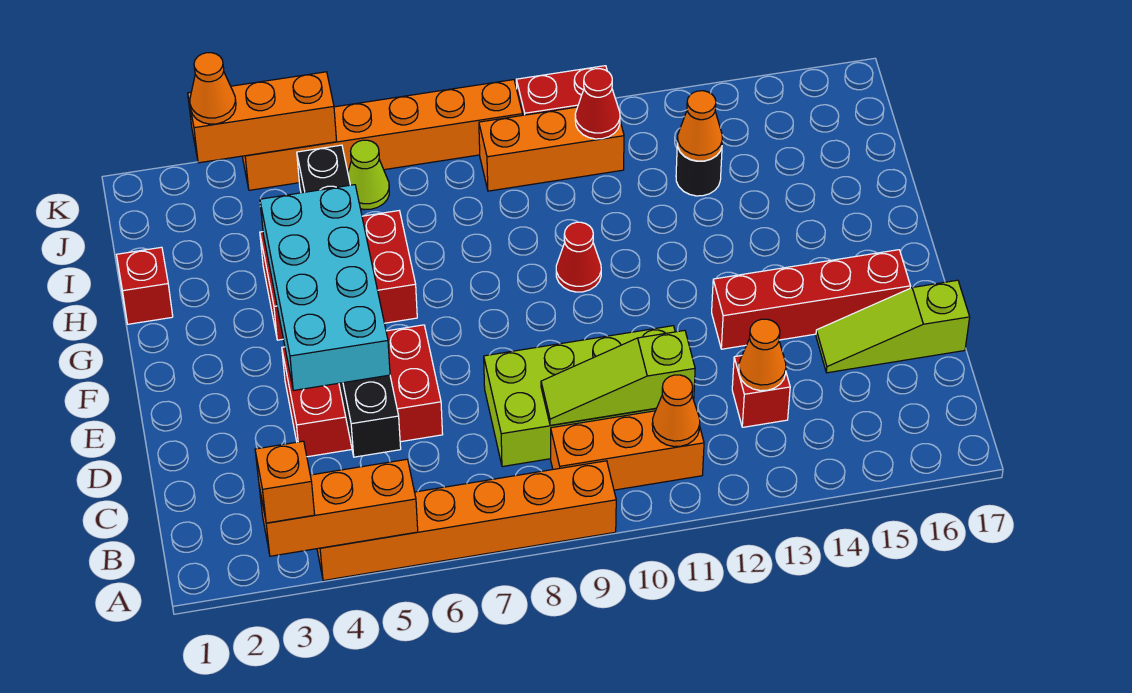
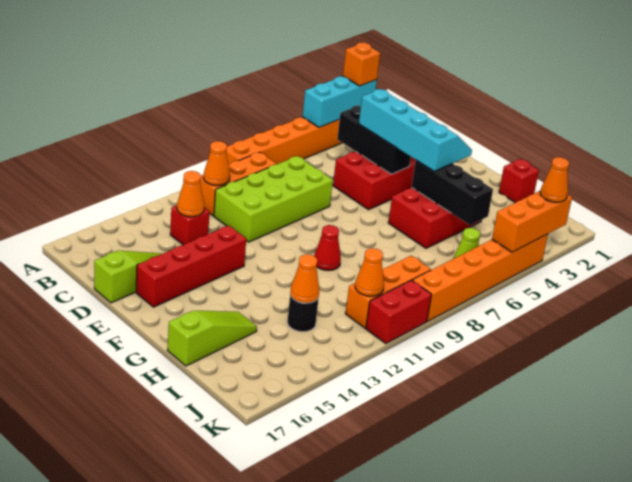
orange 1x3 brick [259,459,418,556] -> cyan 1x3 brick [303,76,377,127]
lime 1x3 slope [541,330,695,425] -> lime 1x3 slope moved to [167,311,257,366]
cyan 2x4 brick [260,185,390,390] -> cyan 2x4 slope [359,89,472,171]
red 1x1 cone [575,69,620,139] -> orange 1x1 cone [355,248,384,296]

